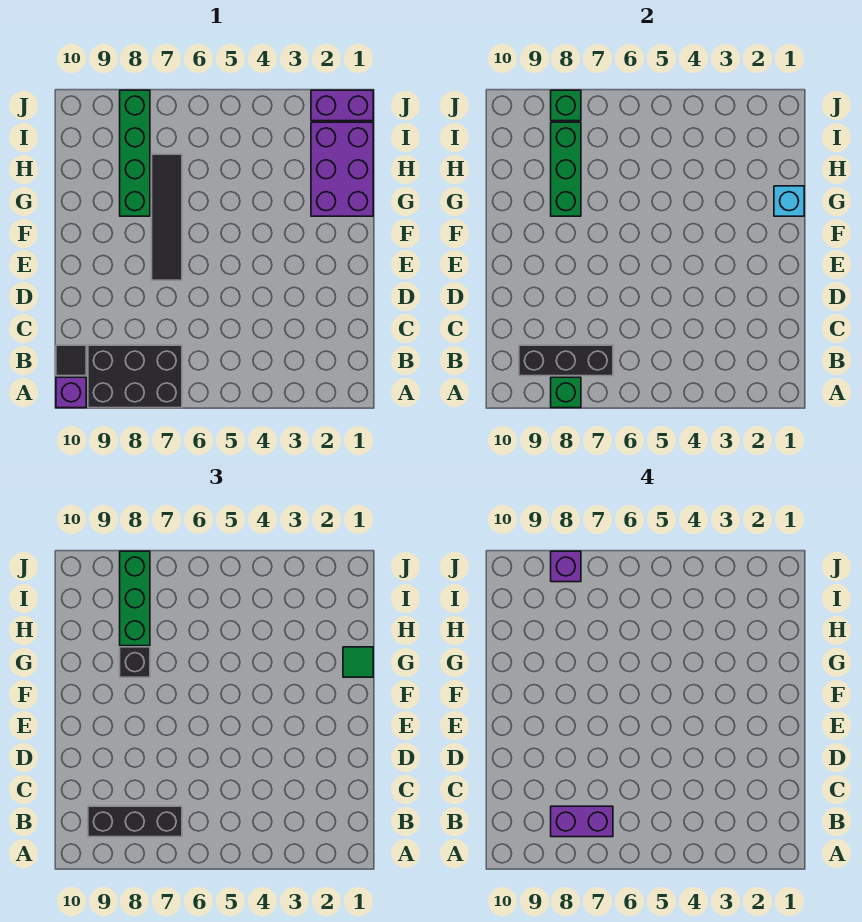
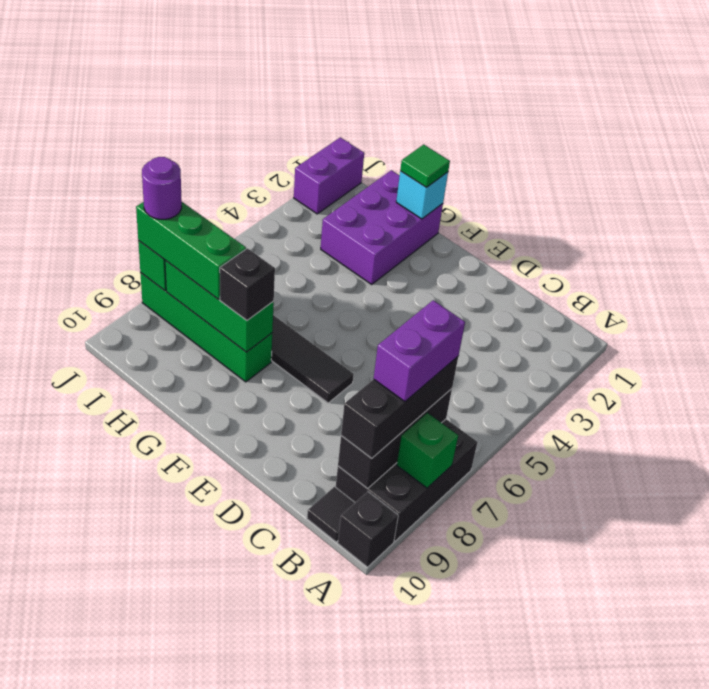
purple 1x1 brick [56,377,86,408] -> black 1x1 brick [338,492,398,567]
purple 2x3 brick [311,122,373,216] -> purple 2x3 brick turned to [321,170,443,284]
purple 1x1 brick [551,551,581,582] -> purple 1x1 round brick [142,157,182,219]

